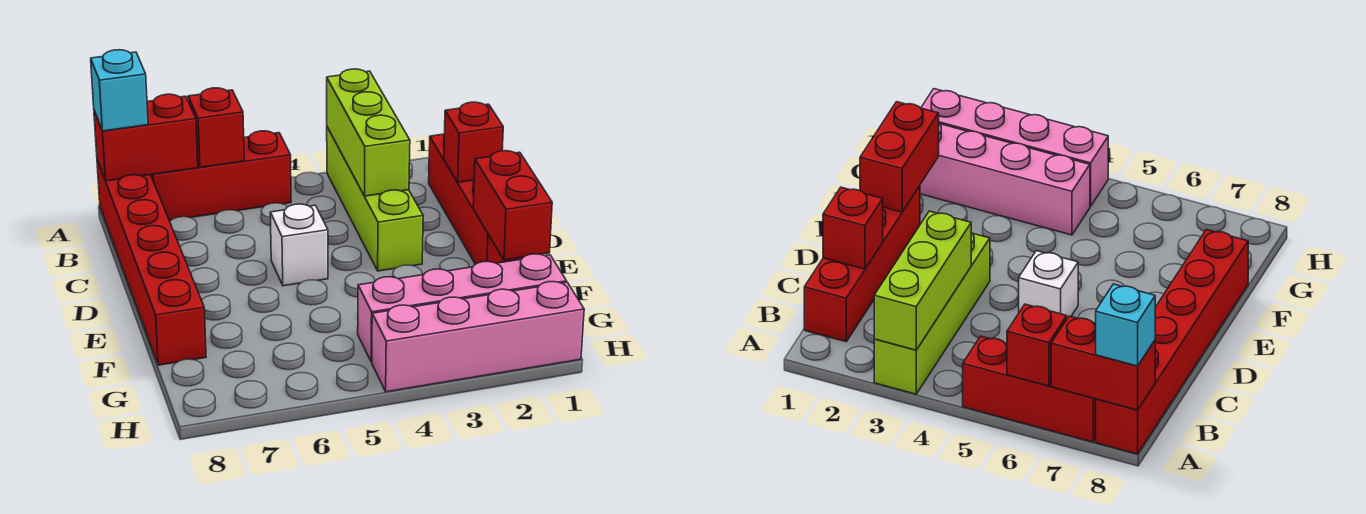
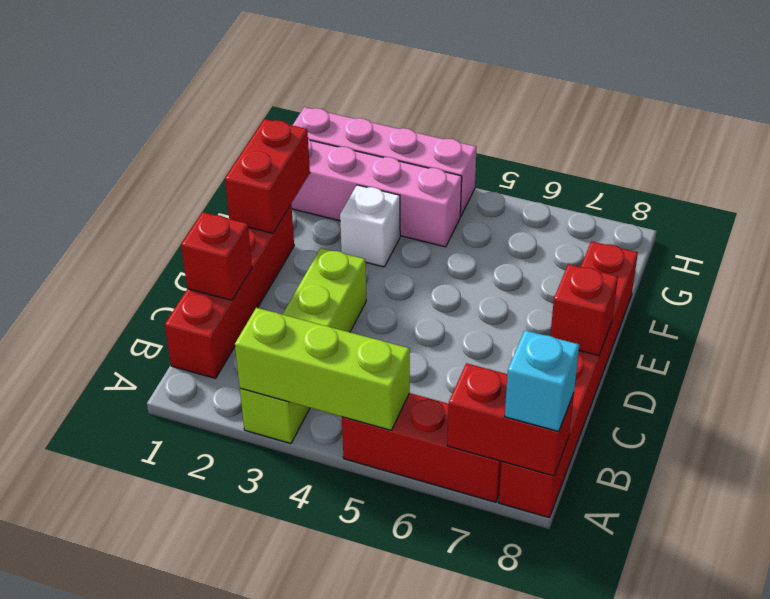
lime 1x3 brick [327,69,410,196] -> lime 1x3 brick turned to [235,308,410,430]
red 1x1 brick [188,88,244,167] -> red 1x1 brick moved to [550,264,618,356]
white 1x1 brick [270,204,328,286] -> white 1x1 brick moved to [340,185,400,267]

